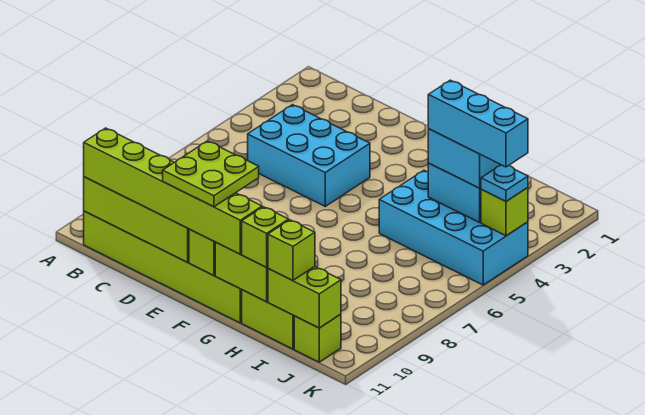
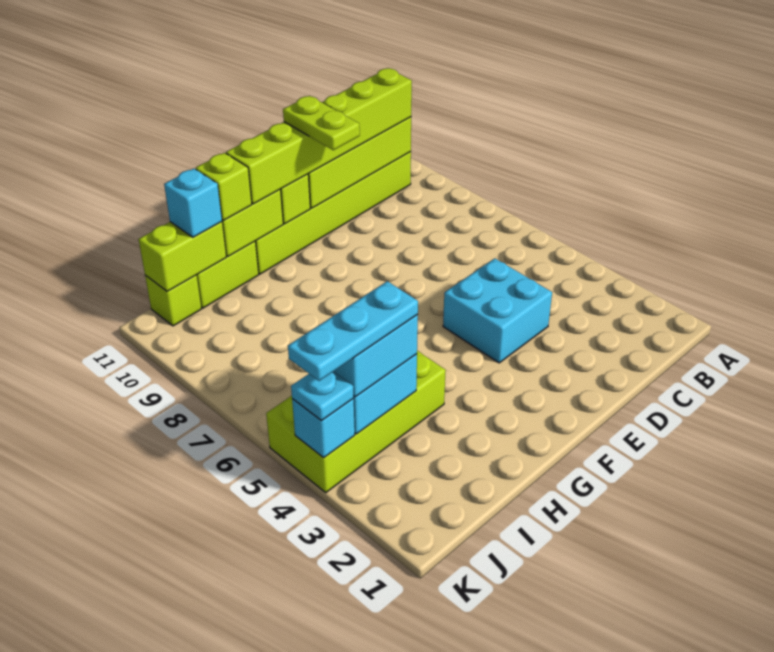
cyan 2x3 brick [248,105,370,206] -> cyan 2x2 brick [443,258,552,363]
lime 2x2 plate [163,141,259,207] -> lime 1x2 plate [283,96,360,150]
cyan 2x4 brick [379,170,528,285] -> lime 2x4 brick [266,351,446,493]
cyan 1x3 brick [428,80,528,167] -> cyan 1x3 plate [288,281,418,381]
lime 1x1 brick [268,220,315,281] -> cyan 1x1 brick [164,169,222,237]
lime 1x1 brick [481,188,528,236] -> cyan 1x1 brick [292,399,355,457]

